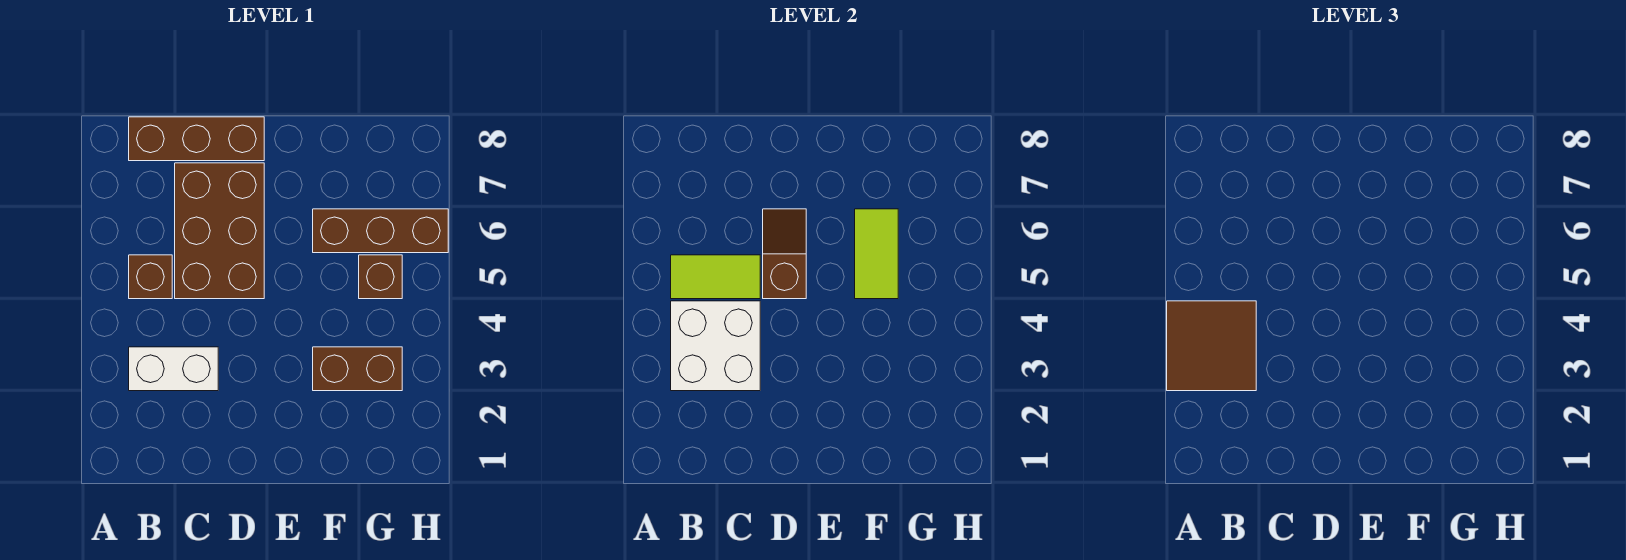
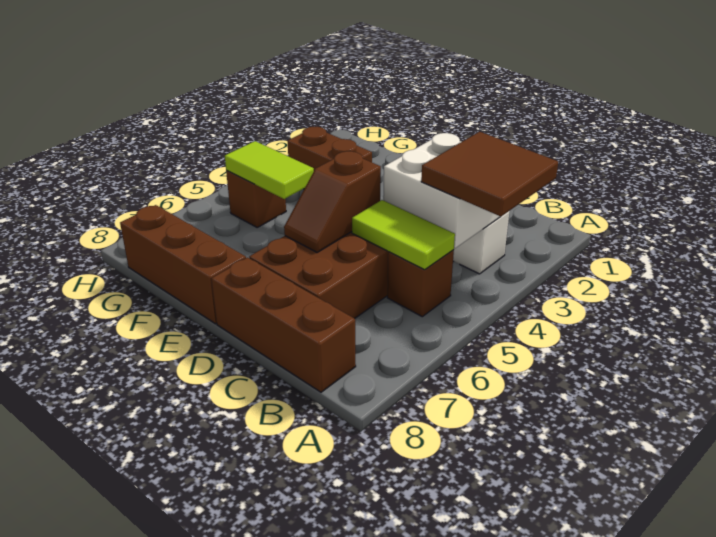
lime 1x2 tile [855,209,898,299] -> lime 1x2 tile turned to [225,141,314,199]
brown 1x3 brick [313,209,448,253] -> brown 1x3 brick moved to [120,205,246,324]

